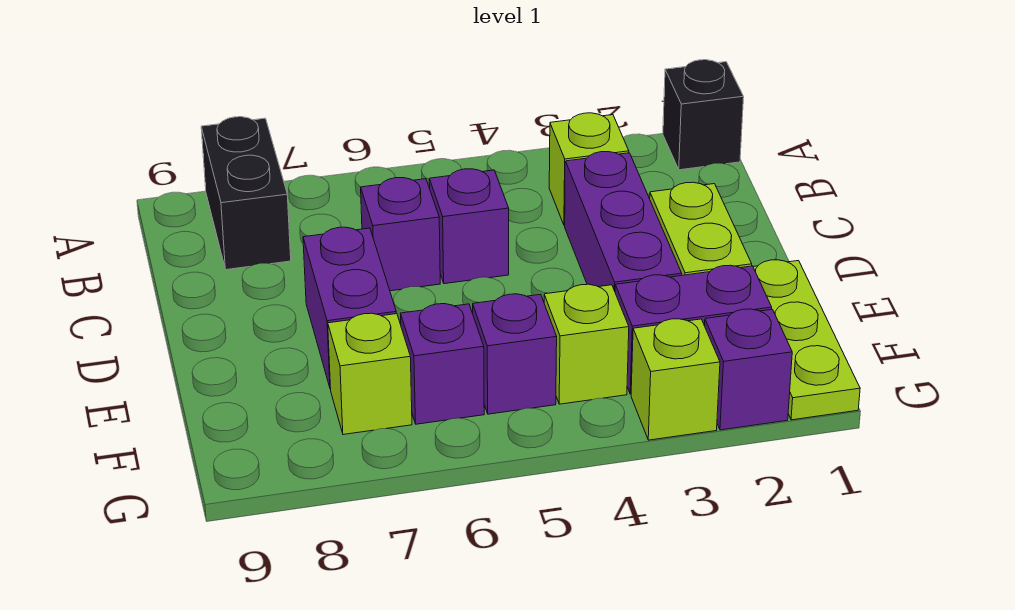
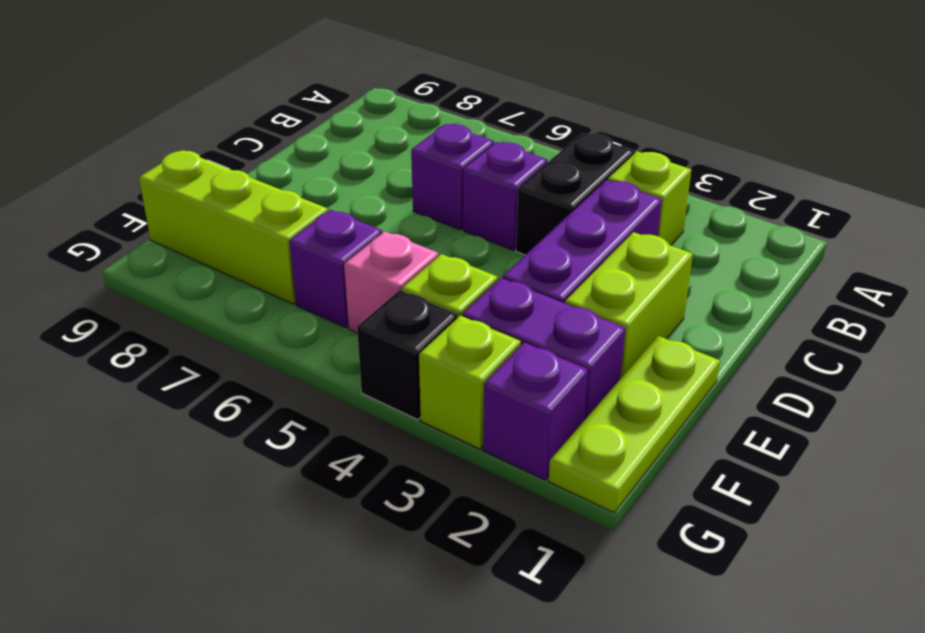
black 1x1 brick [663,60,744,170] -> black 1x1 brick moved to [357,290,457,420]
black 1x2 brick [201,117,291,270] -> black 1x2 brick moved to [516,133,634,255]
purple 1x2 brick [303,227,396,389] -> none
purple 1x1 brick [473,294,557,414] -> pink 1x1 brick [344,231,439,333]
lime 1x1 brick [328,313,412,435] -> lime 1x3 brick [139,150,328,304]

